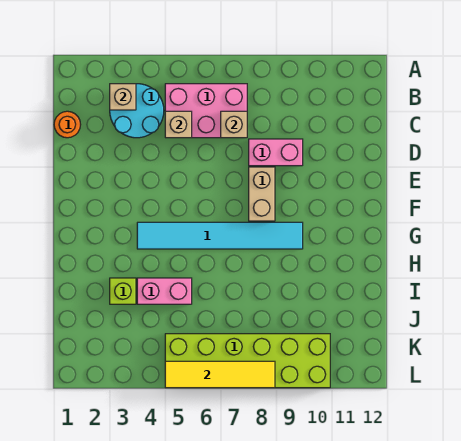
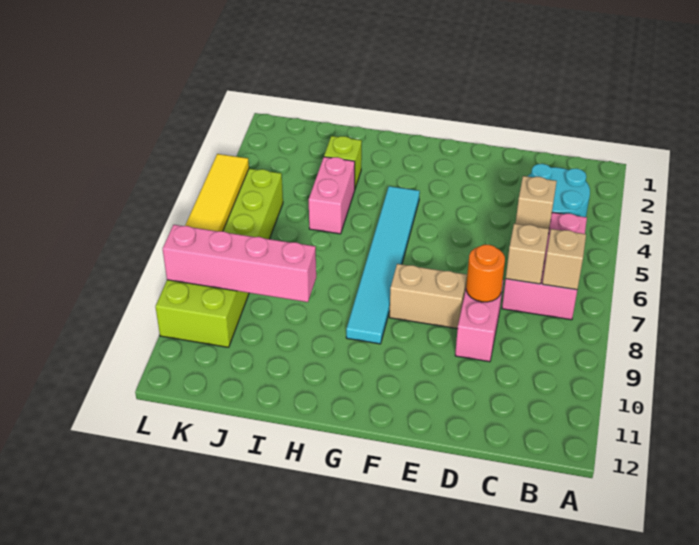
tan 1x1 brick [110,84,136,110] -> tan 1x1 brick moved to [542,229,586,290]
orange 1x1 round brick [54,111,81,138] -> orange 1x1 round brick moved to [466,245,505,302]
none -> pink 1x4 brick [163,225,316,302]

